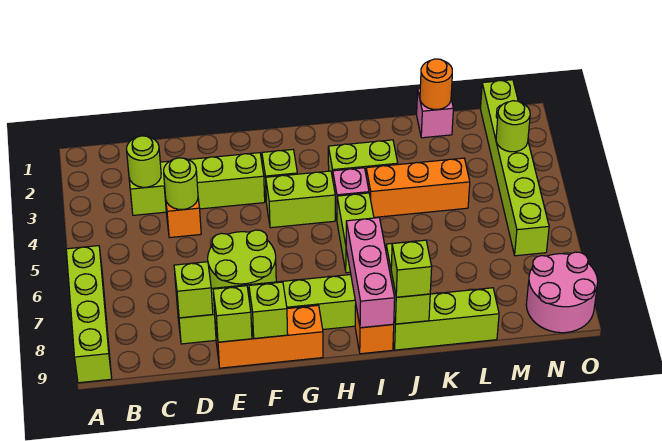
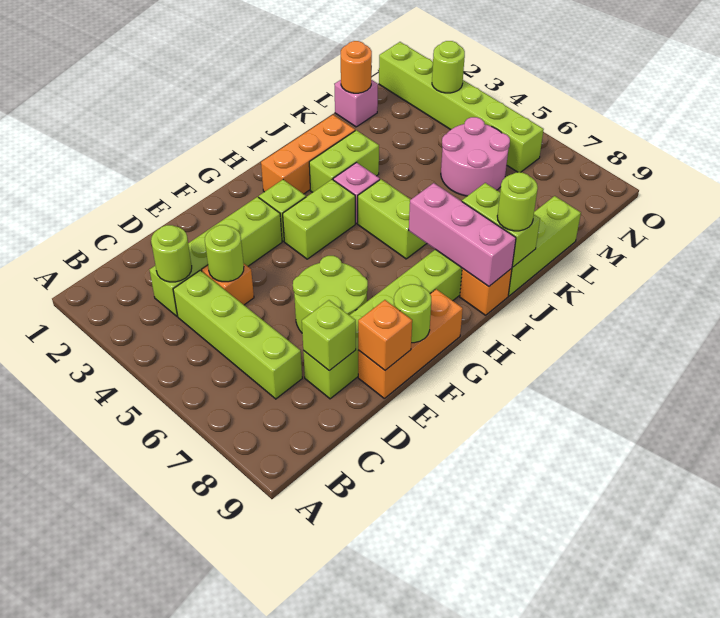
lime 1x4 brick [66,246,112,383] -> lime 1x4 brick moved to [173,270,302,399]
lime 1x1 brick [213,286,252,342] -> orange 1x1 brick [358,300,412,370]
lime 1x1 brick [249,282,288,339] -> lime 1x1 round brick [394,284,431,343]
orange 1x3 brick [366,158,470,217] -> orange 1x3 brick moved to [261,115,355,194]
lime 1x1 brick [391,240,432,297] -> lime 1x1 round brick [497,172,538,231]
pink 2x2 round brick [526,252,598,333] -> pink 2x2 round brick moved to [441,117,510,196]

